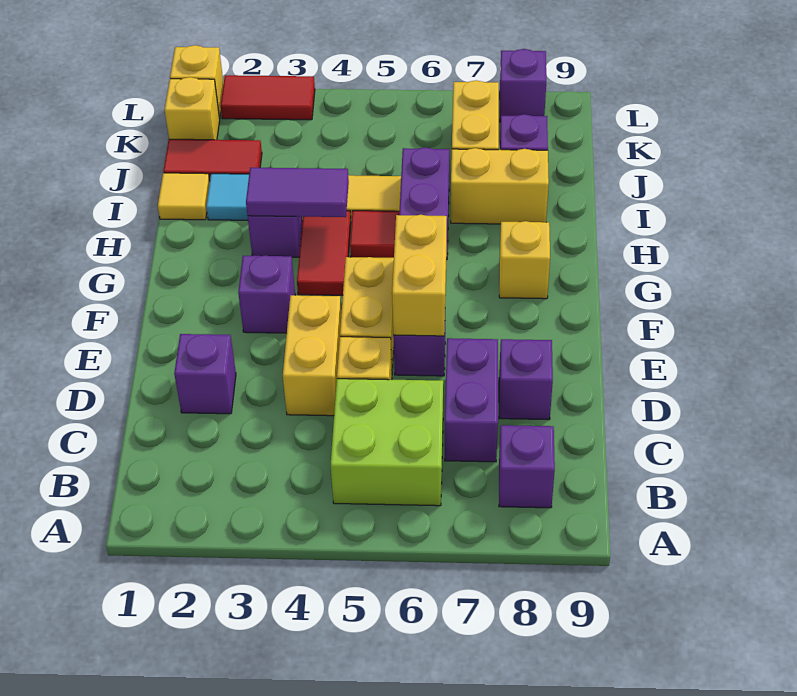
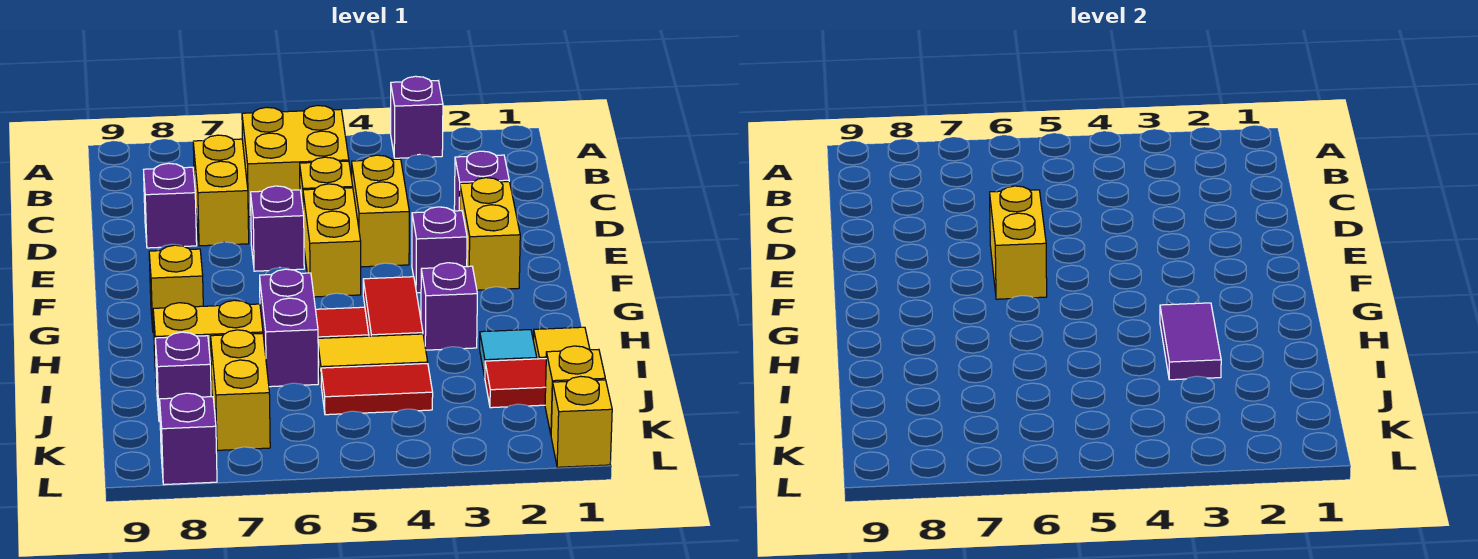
lime 2x2 brick [330,379,443,506] -> yellow 2x2 brick [242,106,349,217]
purple 1x1 brick [499,425,555,508] -> purple 1x1 brick moved to [391,76,443,158]
purple 1x2 brick [445,338,498,462] -> yellow 1x2 brick [193,135,249,246]
none -> yellow 1x2 brick [460,178,520,290]
purple 1x2 tile [246,168,349,217] -> purple 1x2 tile turned to [1160,303,1221,380]
red 1x2 tile [221,75,315,120] -> red 1x2 tile moved to [321,364,433,415]

